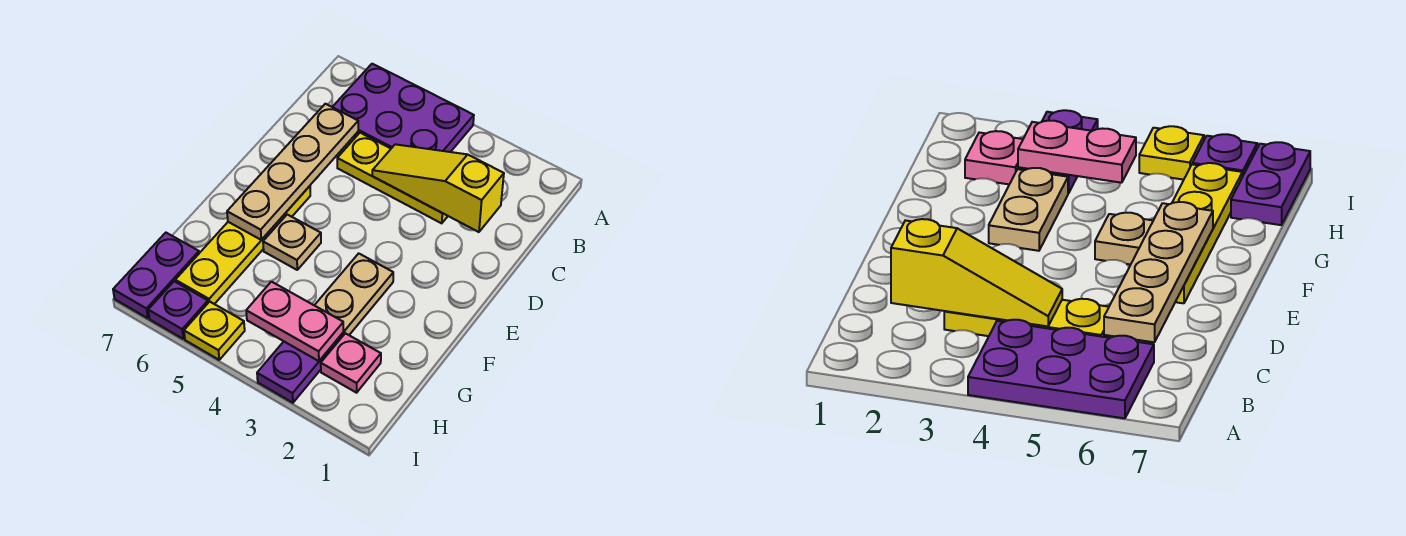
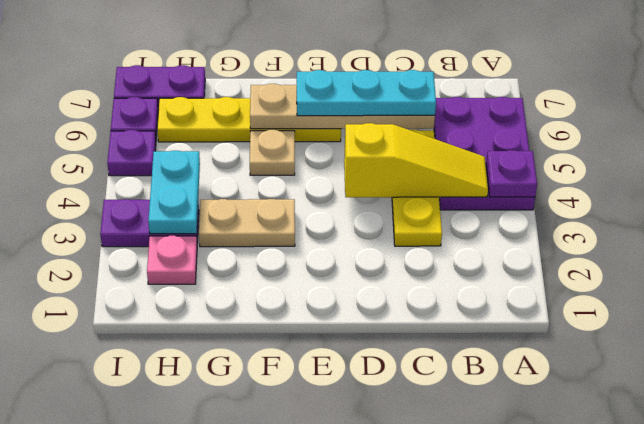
none -> purple 1x1 plate [486,150,537,197]
yellow 1x3 slope [372,144,504,232] -> yellow 1x3 slope turned to [344,123,488,197]
none -> cyan 1x3 plate [297,70,436,116]
pink 1x2 plate [246,282,343,361] -> cyan 1x2 plate [148,151,200,234]
yellow 1x1 plate [184,302,245,360] -> purple 1x1 plate [107,130,156,176]

